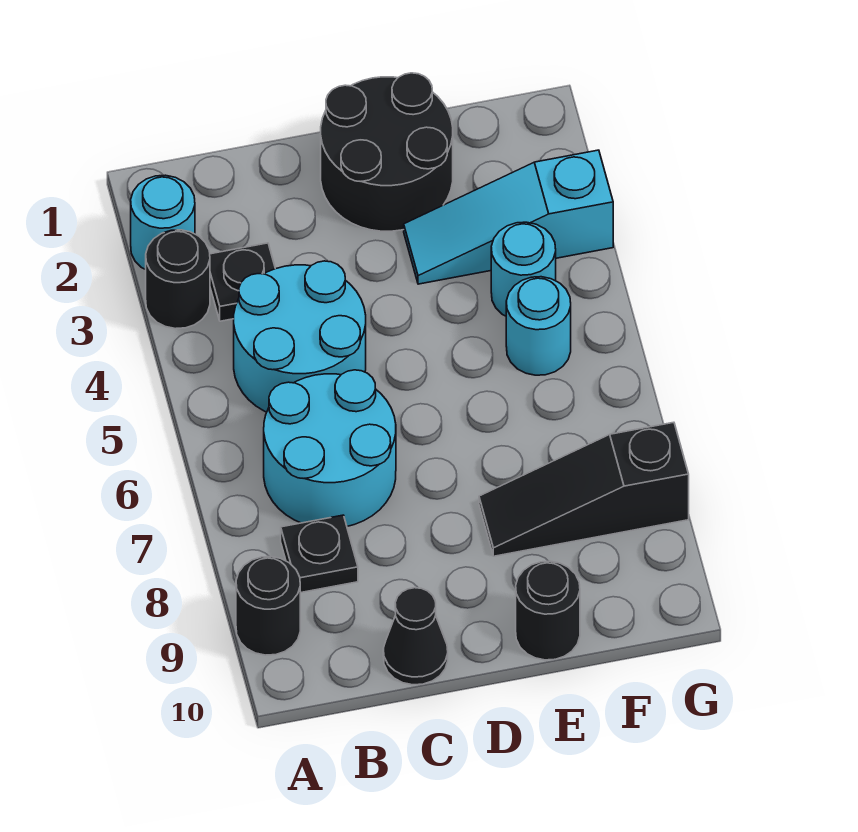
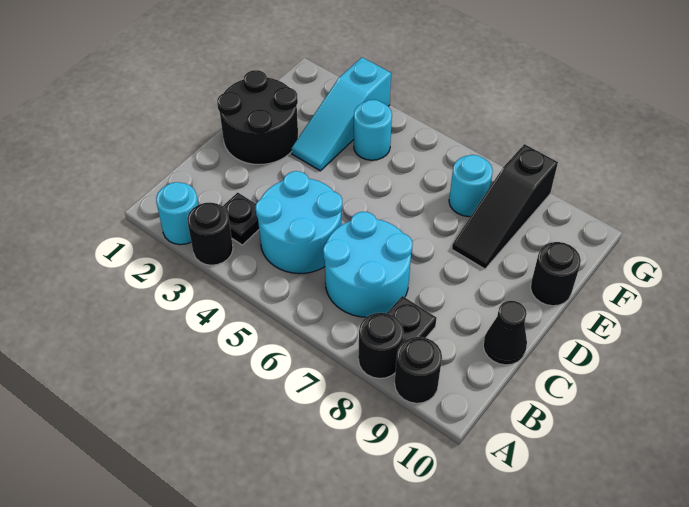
none -> black 1x1 round brick [358,313,404,378]
cyan 1x1 round brick [506,277,571,375] -> cyan 1x1 round brick moved to [449,155,493,217]

